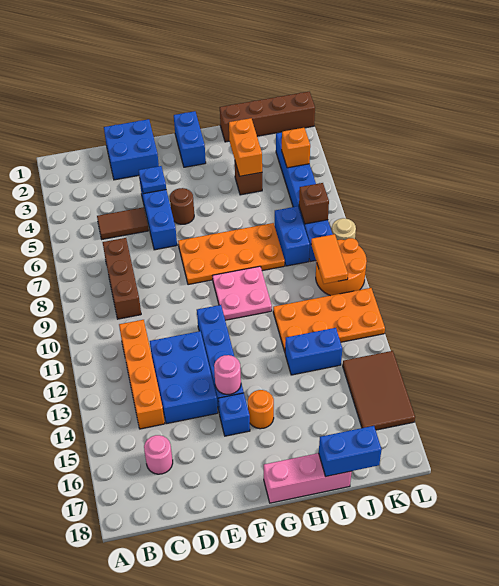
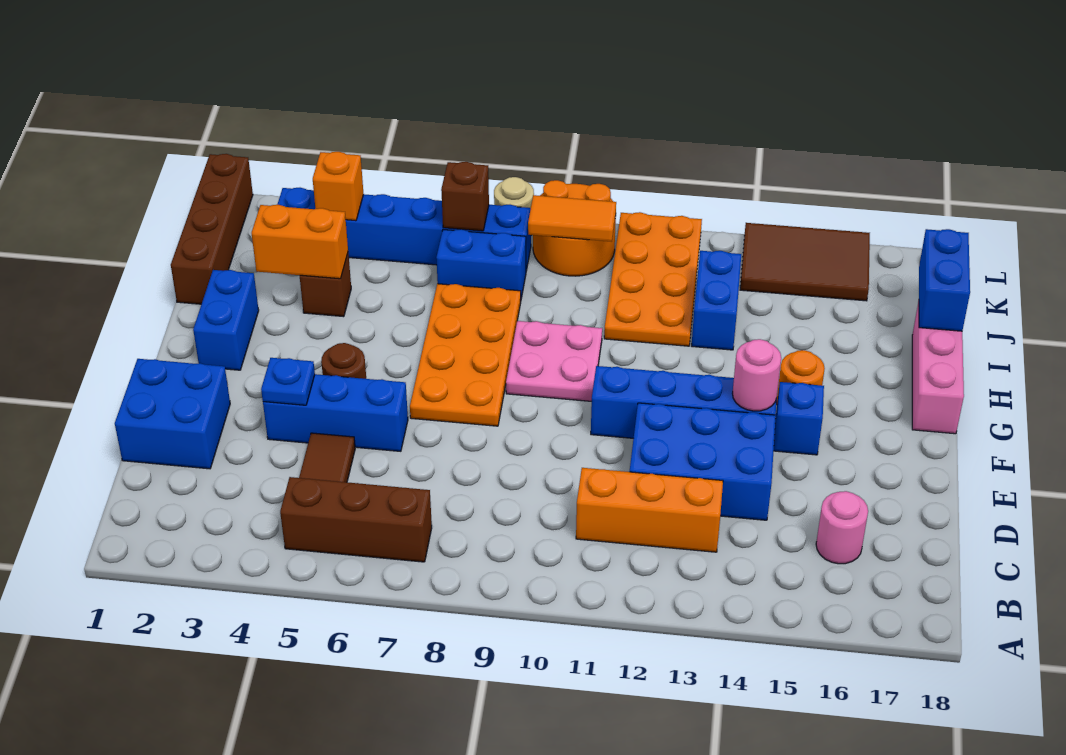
brown 1x3 brick [103,238,141,319] -> brown 1x3 brick moved to [280,477,432,562]
orange 1x4 brick [119,320,165,429] -> orange 1x3 brick [576,468,723,552]
blue 1x2 brick [174,111,206,167] -> blue 1x2 brick turned to [193,270,259,370]

